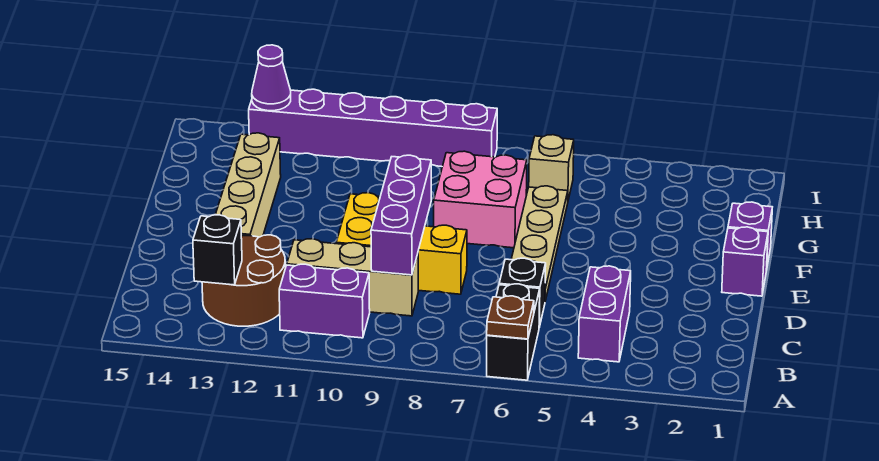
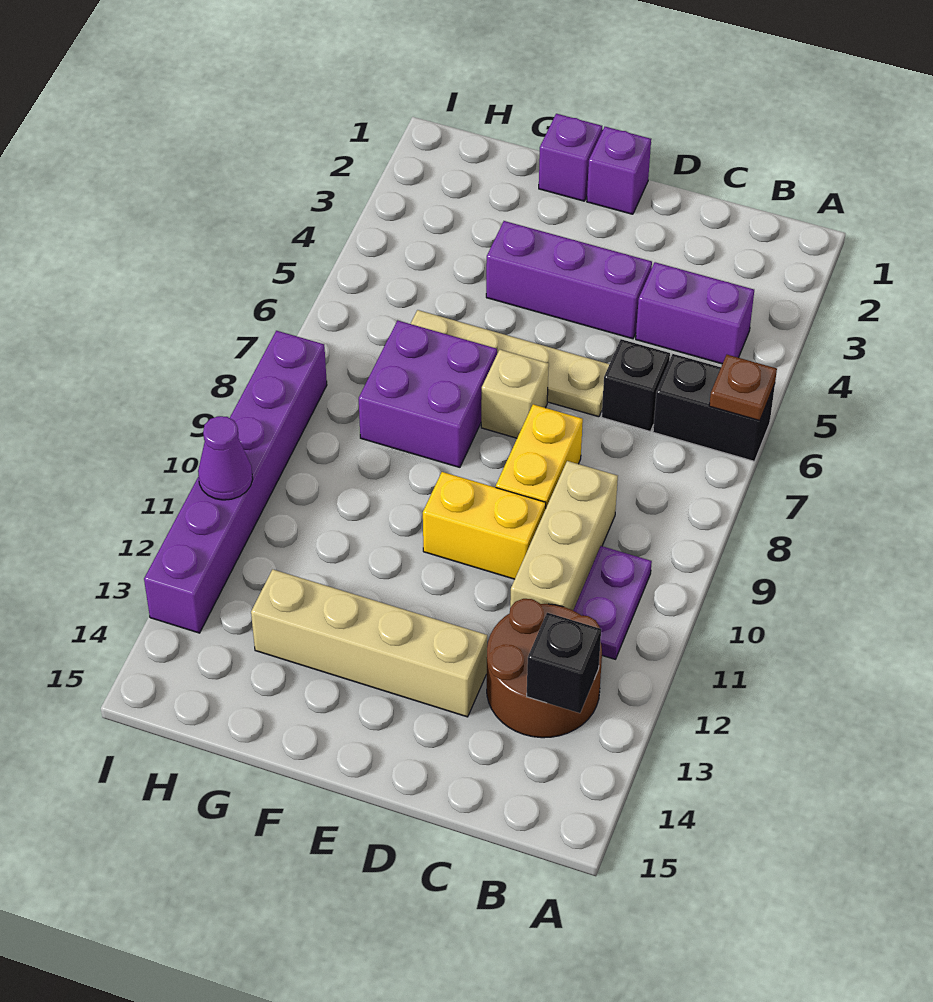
purple 1x2 brick [279,264,370,338] -> purple 1x2 plate [573,546,652,659]
purple 1x3 brick [371,155,431,275] -> purple 1x3 brick moved to [486,221,652,339]
pink 2x2 brick [434,151,527,248] -> purple 2x2 brick [359,321,497,467]
tan 1x1 brick [529,135,574,200] -> tan 1x1 brick moved to [481,350,549,438]
purple 1x1 cone [252,45,291,111] -> purple 1x1 cone moved to [198,416,253,500]

